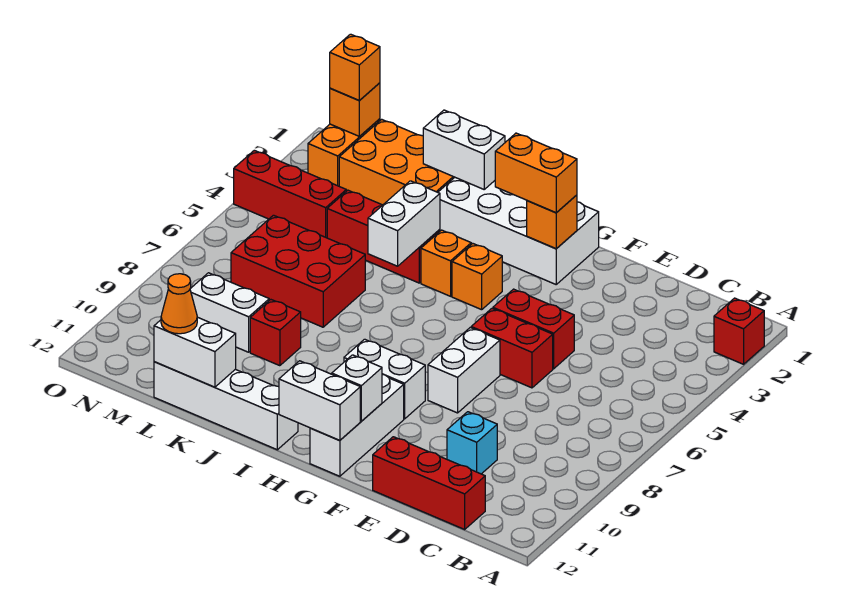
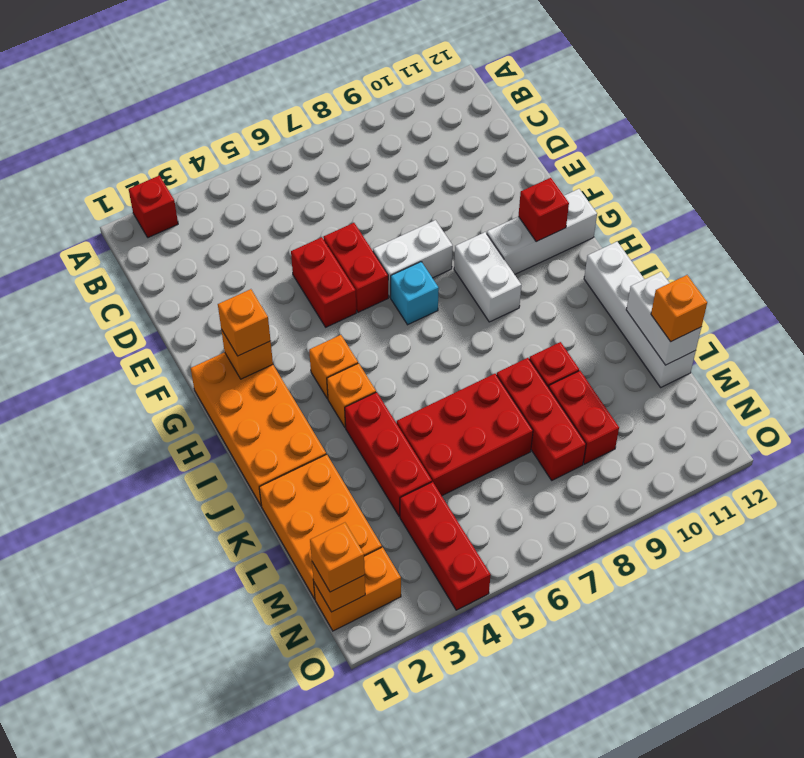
red 1x3 brick [373,437,485,529] -> red 1x3 brick moved to [497,358,586,480]
cyan 1x1 brick [447,412,497,474] -> cyan 1x1 brick moved to [391,262,439,325]
white 2x4 brick [438,178,599,284] -> orange 2x4 brick [191,352,326,506]
orange 1x2 brick [495,133,577,213] -> orange 1x1 brick [218,289,271,356]
white 1x1 brick [332,355,382,421] -> red 1x1 brick [518,178,569,242]
white 1x2 brick [279,361,360,441] -> none
white 1x2 brick [423,110,505,189] -> none
white 1x2 brick [368,181,440,266] -> none
red 2x3 brick [231,215,365,327] -> red 2x3 brick turned to [397,374,533,496]
white 1x2 brick [190,273,269,352] -> red 1x2 brick [549,371,619,464]
orange 1x1 cone [161,274,197,334] -> orange 1x1 brick [651,275,707,342]

